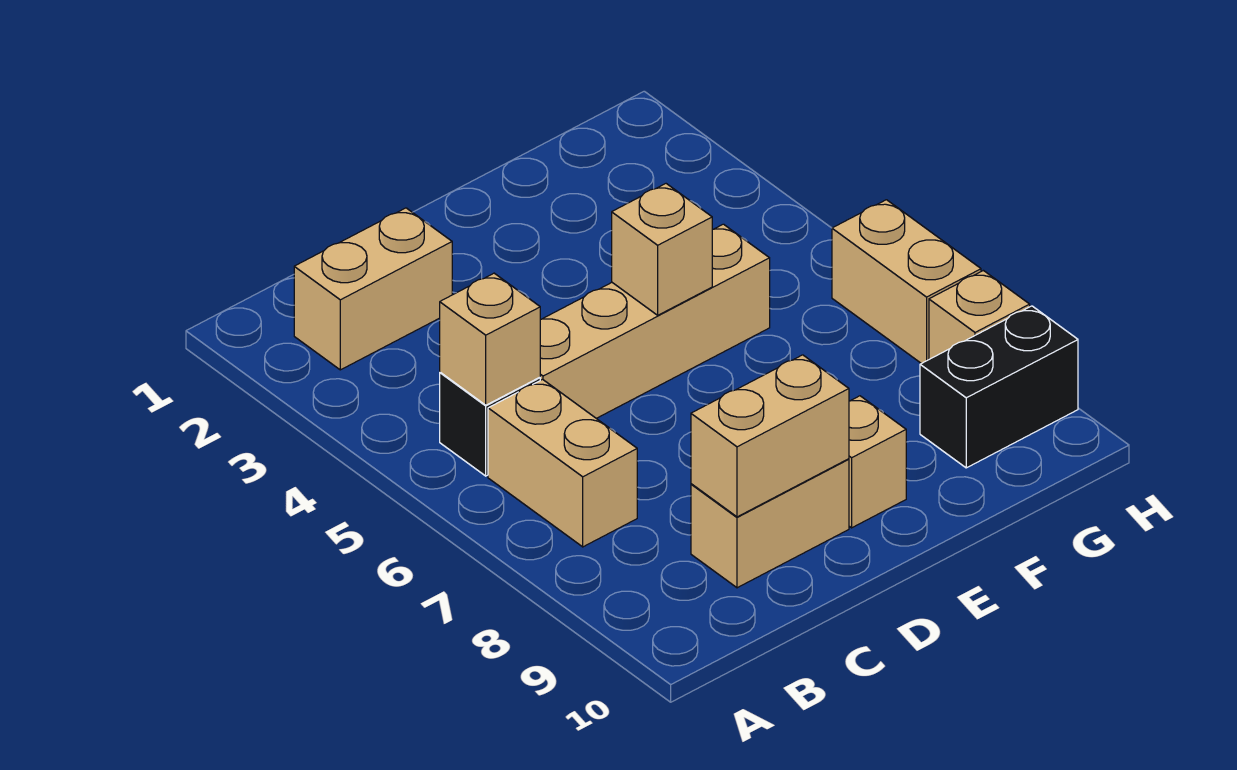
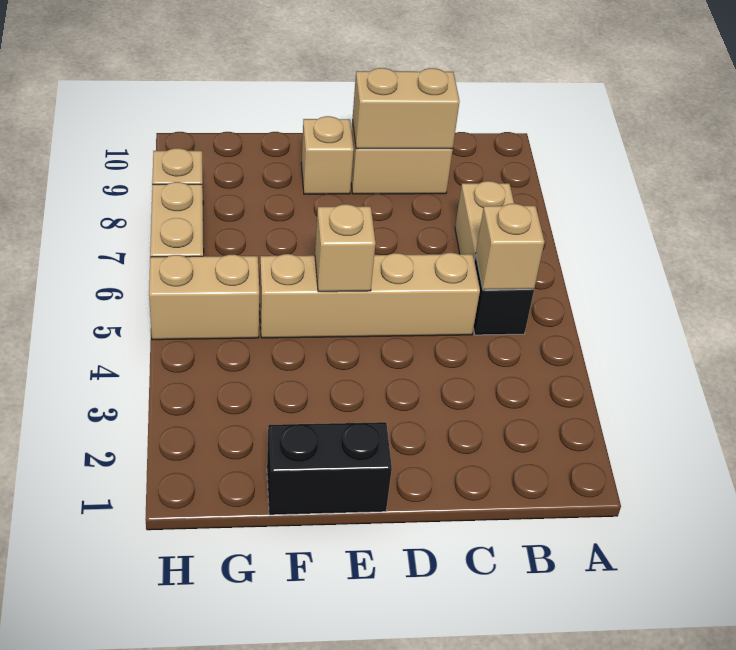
tan 1x2 brick [294,208,452,370] -> tan 1x2 brick moved to [149,255,259,340]
black 1x2 brick [920,306,1078,468] -> black 1x2 brick moved to [267,422,392,515]

